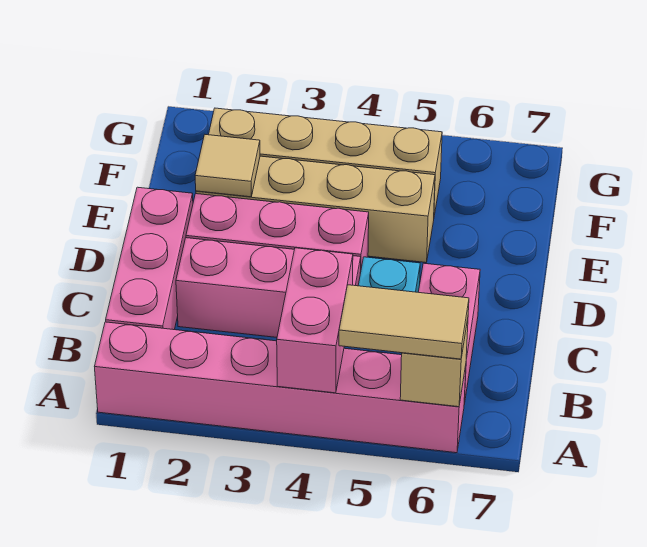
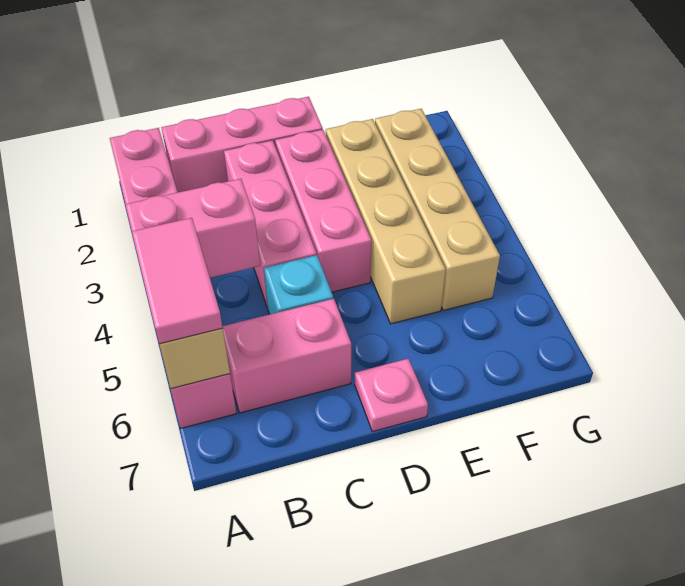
tan 1x2 tile [339,285,469,359] -> pink 1x2 tile [132,218,223,344]
none -> pink 1x1 plate [355,359,428,432]
tan 1x1 tile [195,135,260,197] -> none

